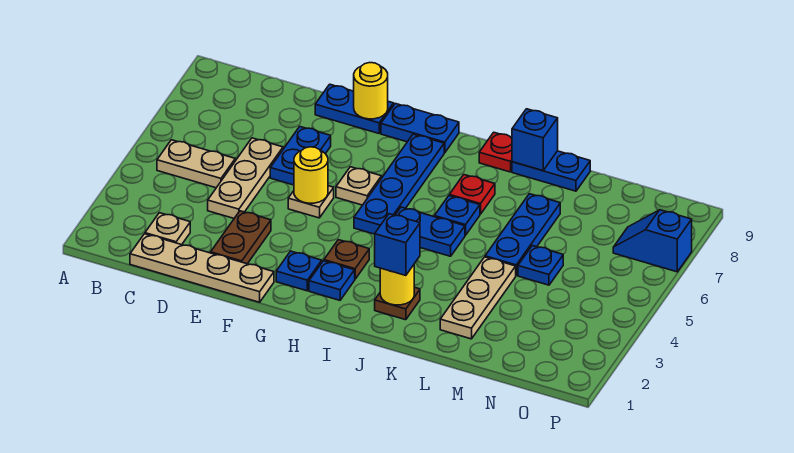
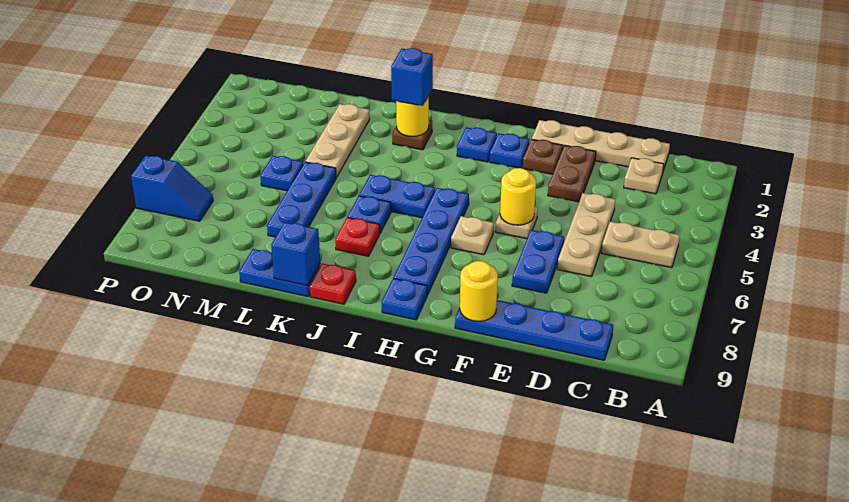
blue 1x2 plate [315,84,394,133] -> blue 1x4 plate [455,300,613,360]
blue 1x2 plate [381,104,459,153] -> blue 1x1 plate [382,278,427,320]
brown 1x1 plate [324,240,369,279] -> brown 1x1 plate moved to [523,139,563,174]

